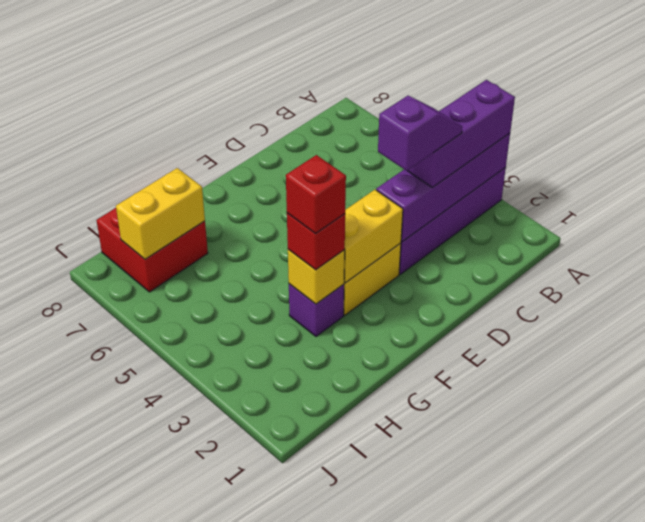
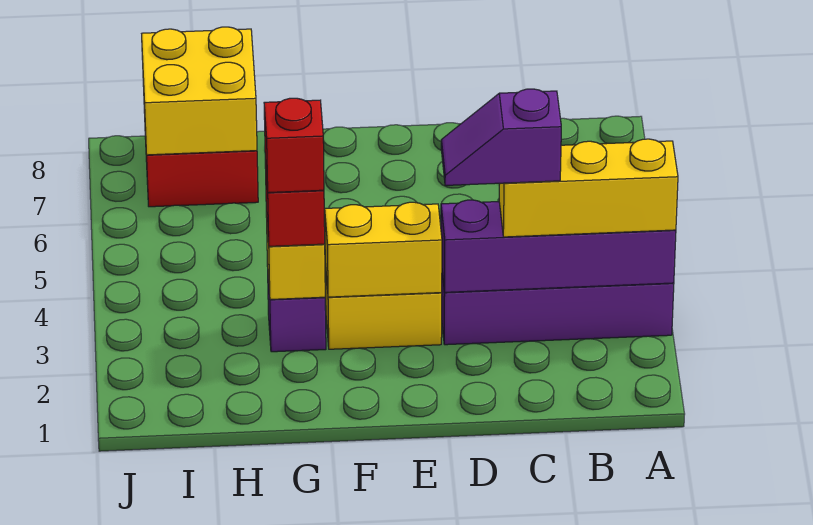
purple 1x3 brick [407,80,515,188] -> yellow 1x3 brick [499,139,678,237]
purple 1x2 slope [378,96,462,171] -> purple 1x2 slope turned to [441,89,561,185]
yellow 1x2 brick [116,168,205,259] -> yellow 2x2 brick [142,27,257,155]

